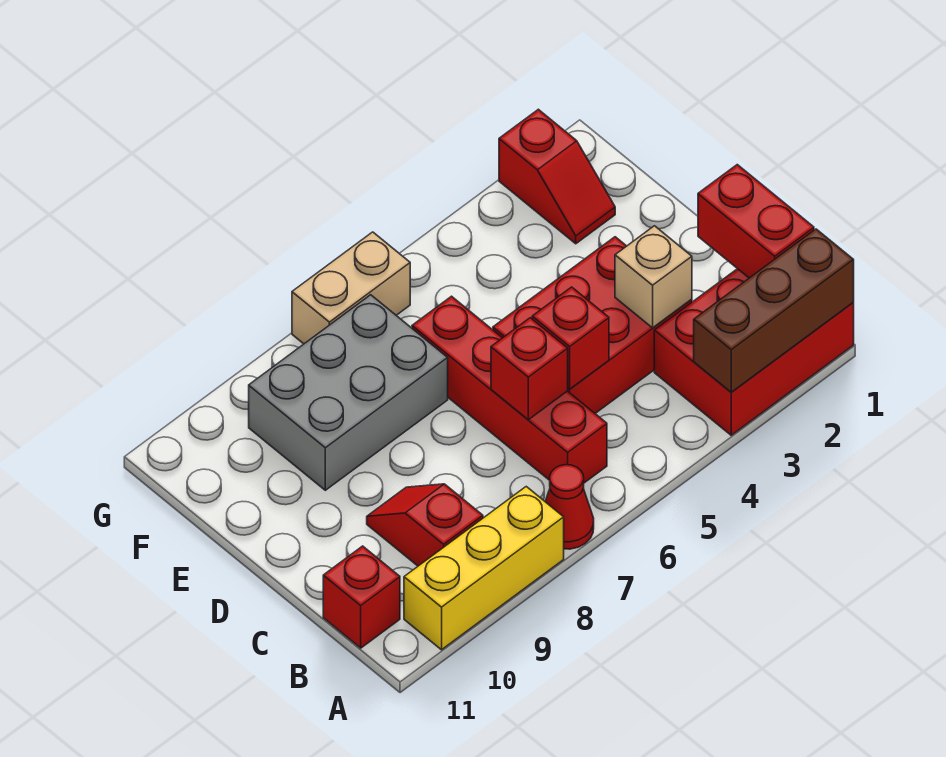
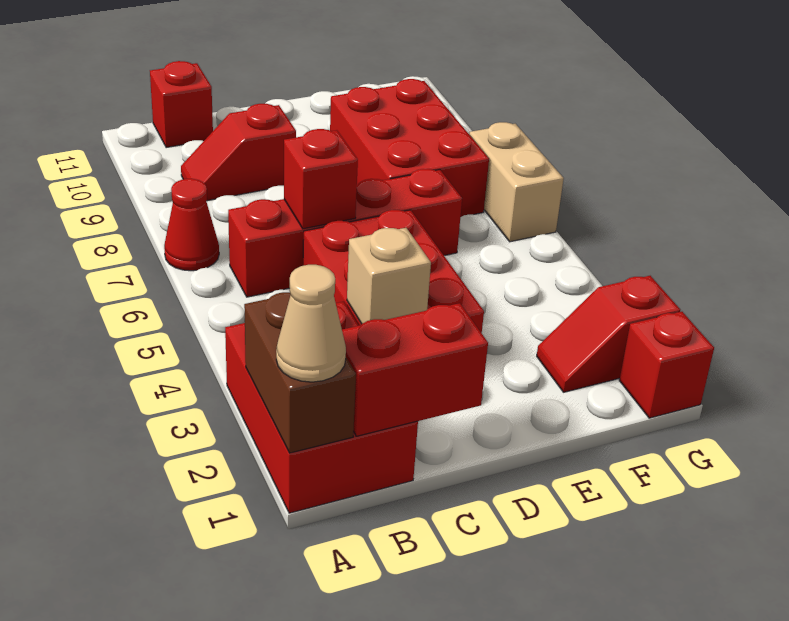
brown 1x3 brick [694,229,854,392] -> brown 1x2 brick [244,292,356,453]
none -> tan 1x1 cone [276,265,346,382]
yellow 1x3 brick [404,487,564,650] -> none
red 1x2 slope [367,484,483,566] -> red 1x2 slope turned to [181,104,296,201]
red 1x1 brick [532,287,609,389] -> red 1x1 brick moved to [619,312,714,418]
grey 2x3 brick [249,295,448,490] -> red 2x3 brick [330,79,489,217]

